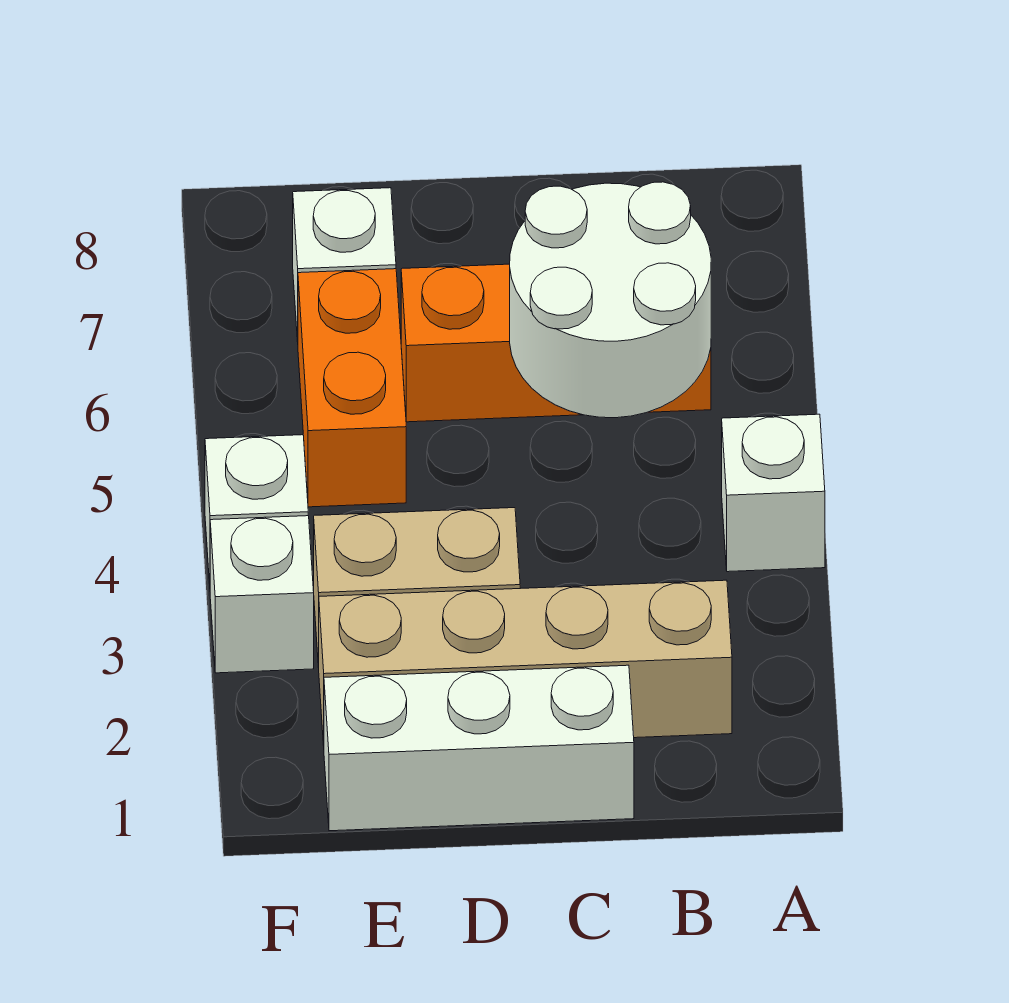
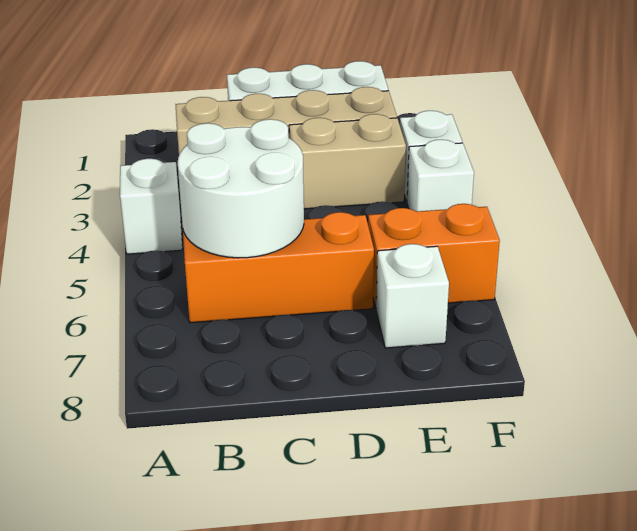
orange 1x2 brick [298,269,406,507] -> orange 1x2 brick turned to [368,204,500,307]

